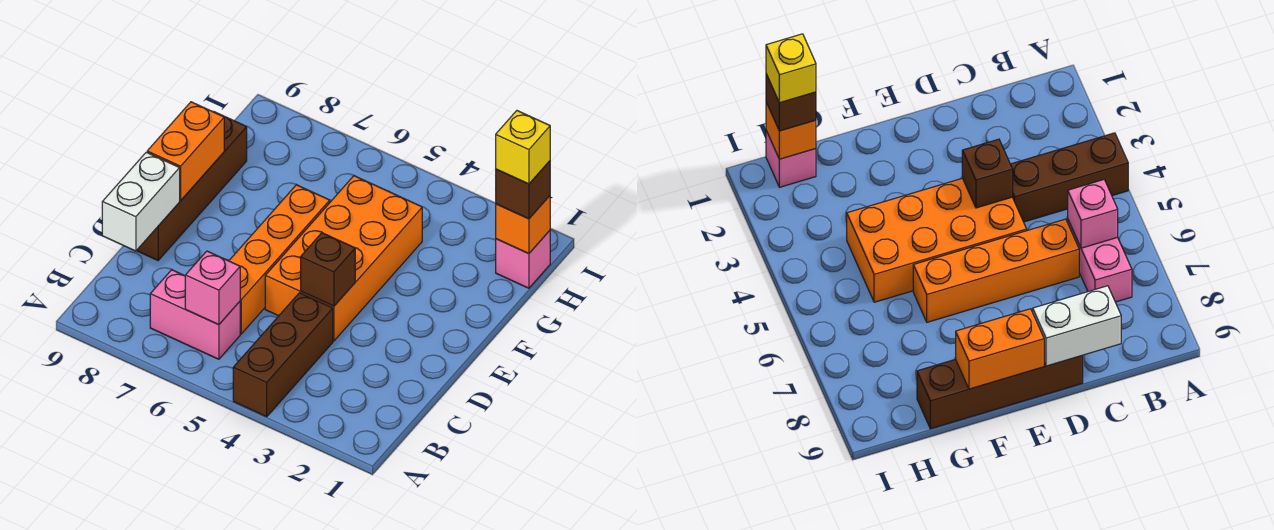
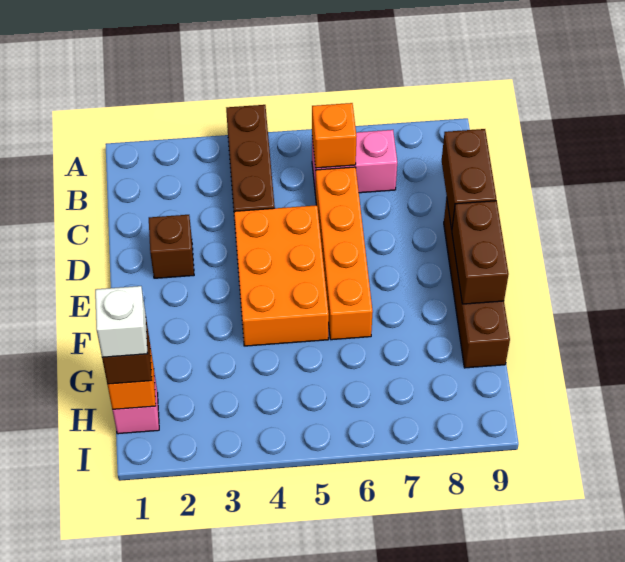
pink 1x1 brick [185,251,240,325] -> orange 1x1 brick [312,103,356,168]
white 1x2 brick [102,152,180,251] -> brown 1x2 brick [442,129,496,229]
orange 2x4 brick [265,176,422,341] -> orange 2x3 brick [234,205,329,346]
brown 1x1 brick [301,233,355,306] -> brown 1x1 brick moved to [149,215,194,278]
orange 1x2 brick [147,102,224,201] -> brown 1x2 brick [452,201,509,304]
yellow 1x1 brick [496,111,550,184] -> white 1x1 brick [95,286,148,357]

